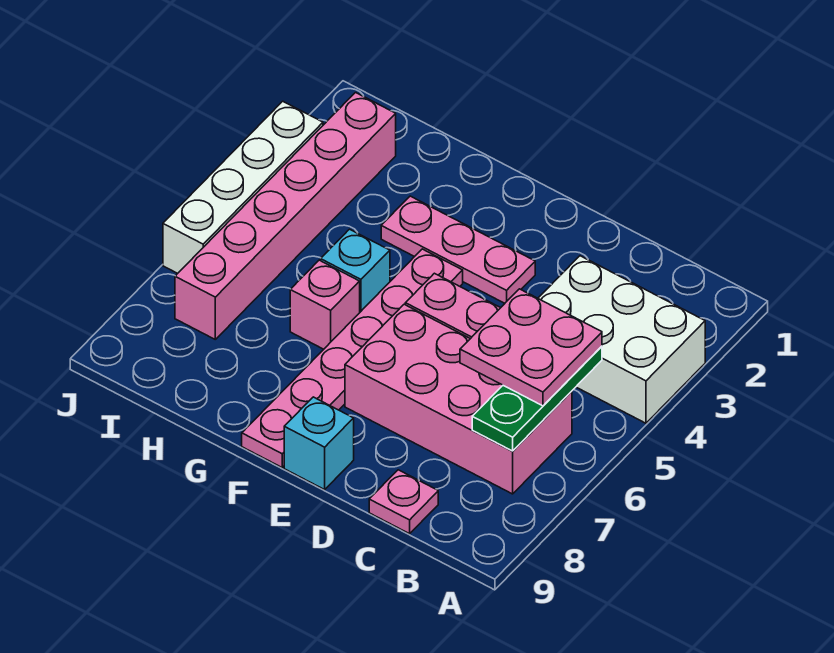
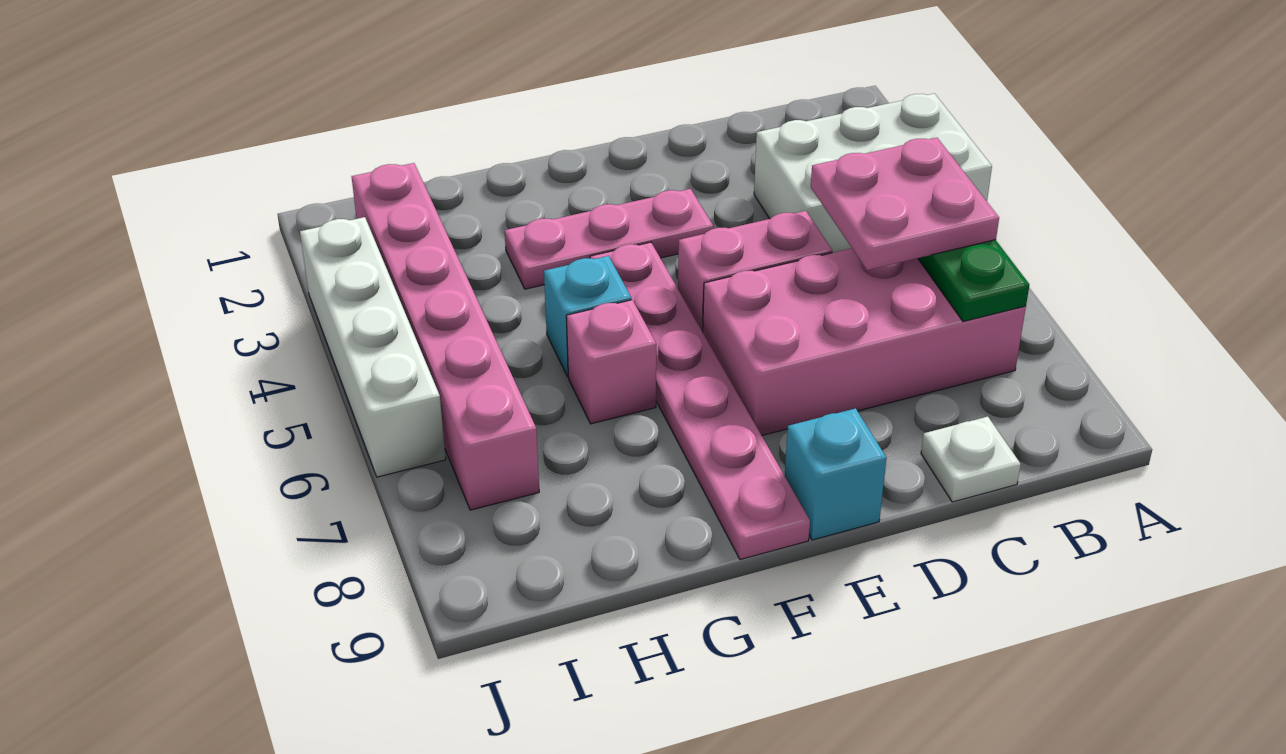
pink 1x1 plate [369,470,438,534] -> white 1x1 plate [921,417,1021,502]

